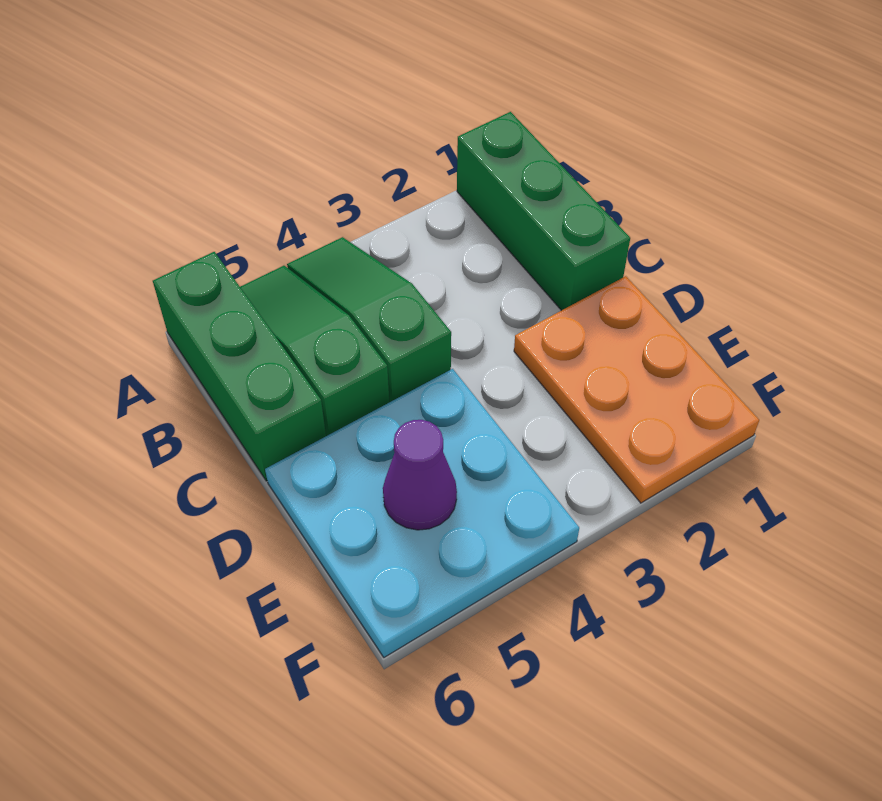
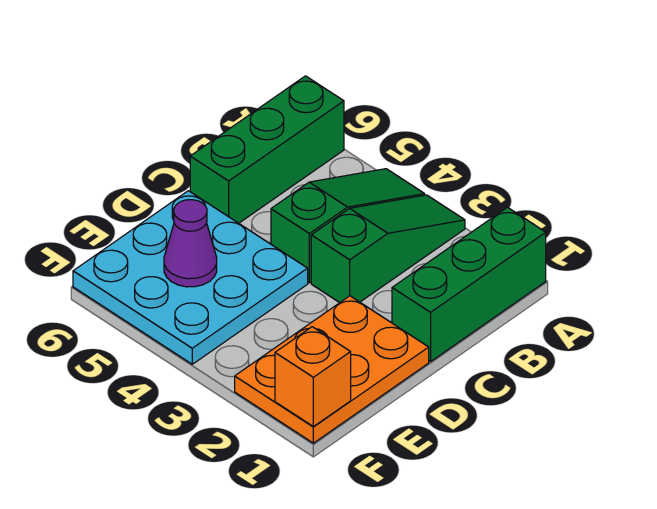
green 1x3 slope [240,266,389,436] -> green 1x3 slope moved to [311,195,465,303]
none -> orange 1x1 brick [275,327,351,427]

